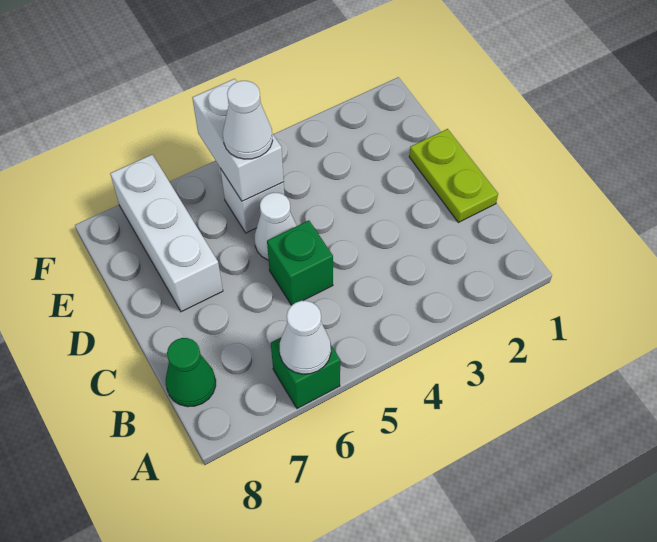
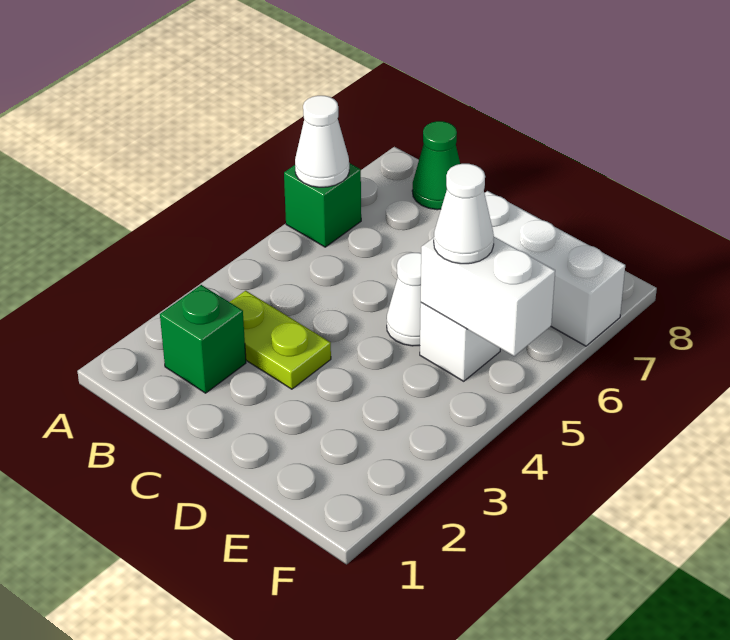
lime 1x2 plate [409,129,498,223] -> lime 1x2 plate moved to [230,291,331,389]
green 1x1 brick [267,220,333,305] -> green 1x1 brick moved to [160,285,246,393]

